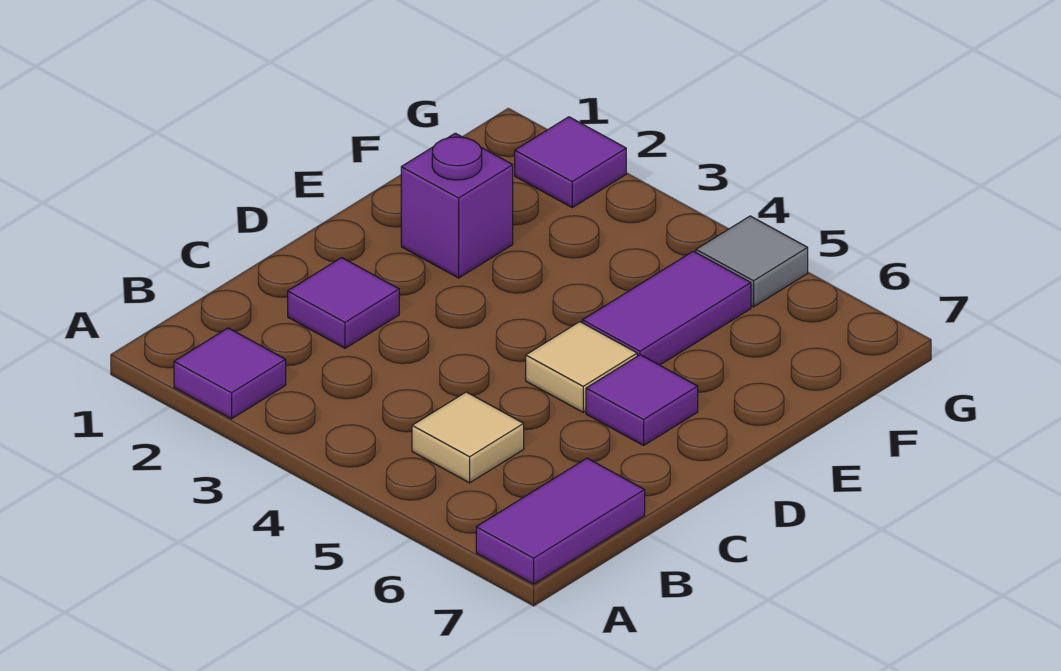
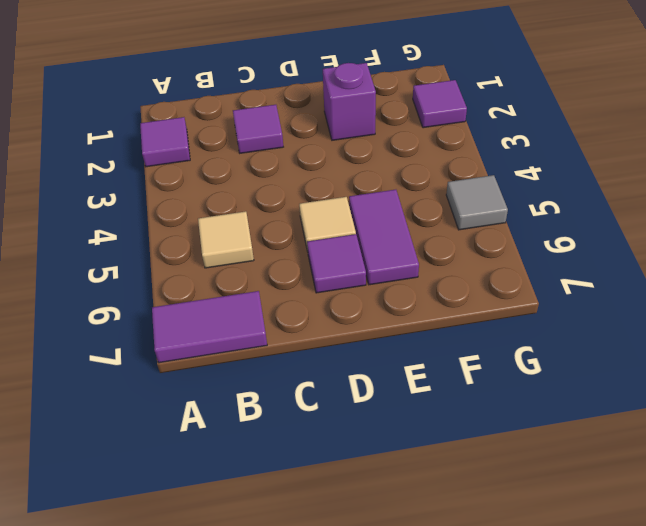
purple 1x2 tile [582,251,751,365] -> purple 1x2 tile turned to [349,190,419,285]

